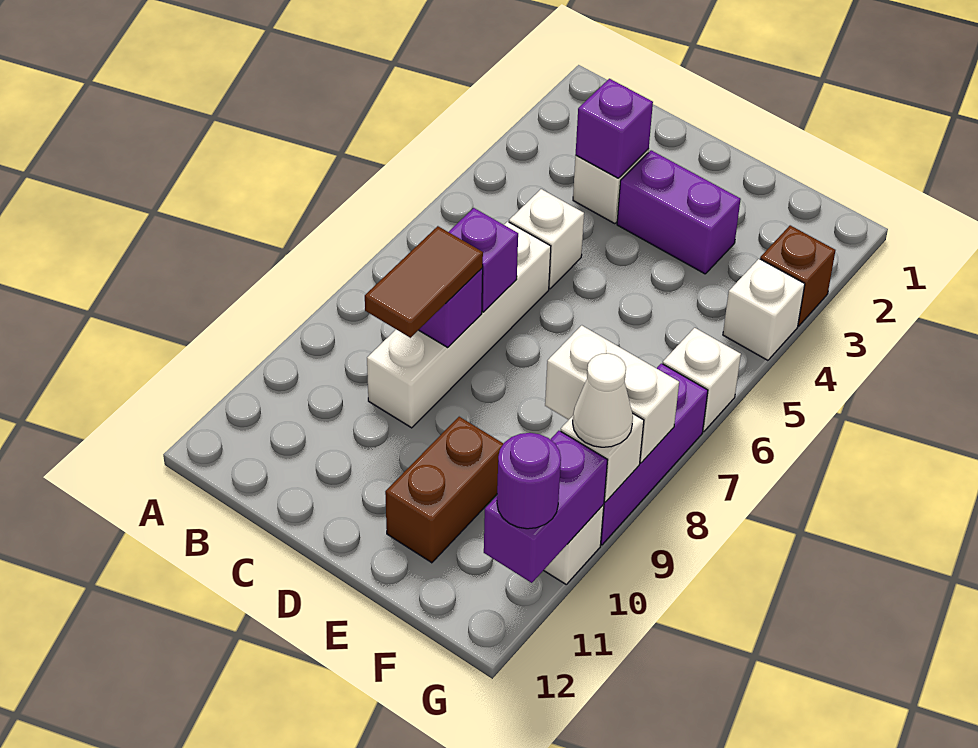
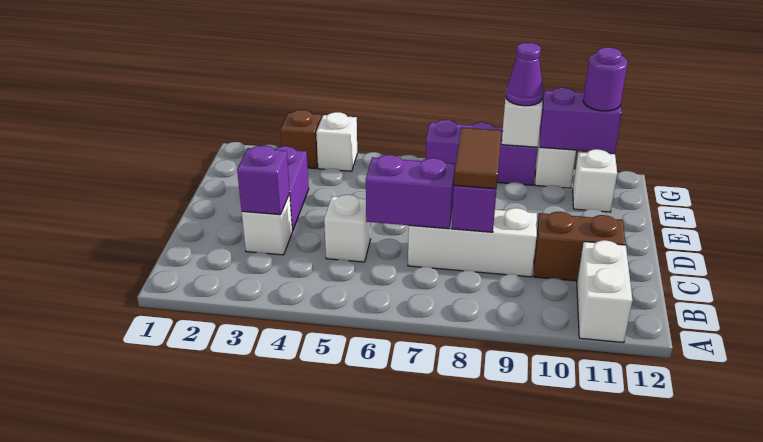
white 1x4 brick [367,222,551,428] -> white 1x3 brick [408,208,537,277]
purple 1x1 brick [449,208,518,312] -> purple 1x2 brick [366,155,455,229]
brown 1x2 tile [365,226,483,338] -> brown 1x2 tile turned to [454,128,501,189]
brown 1x2 brick [385,417,504,563] -> brown 1x2 brick moved to [534,212,626,281]
white 1x2 brick [545,325,679,463] -> white 1x2 brick moved to [577,240,632,343]
white 1x1 brick [663,328,741,432] -> white 1x1 brick moved to [573,149,617,212]
white 1x1 cone [573,353,633,447] -> purple 1x1 cone [506,43,543,106]

